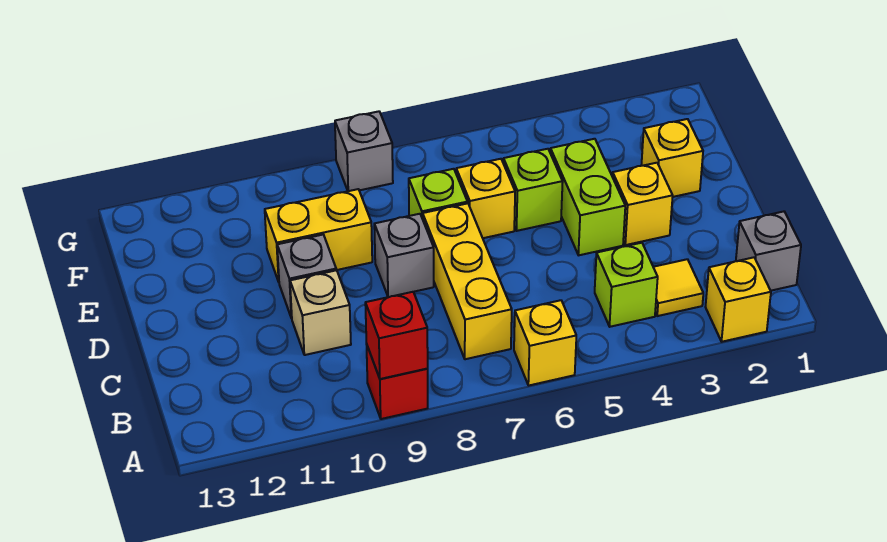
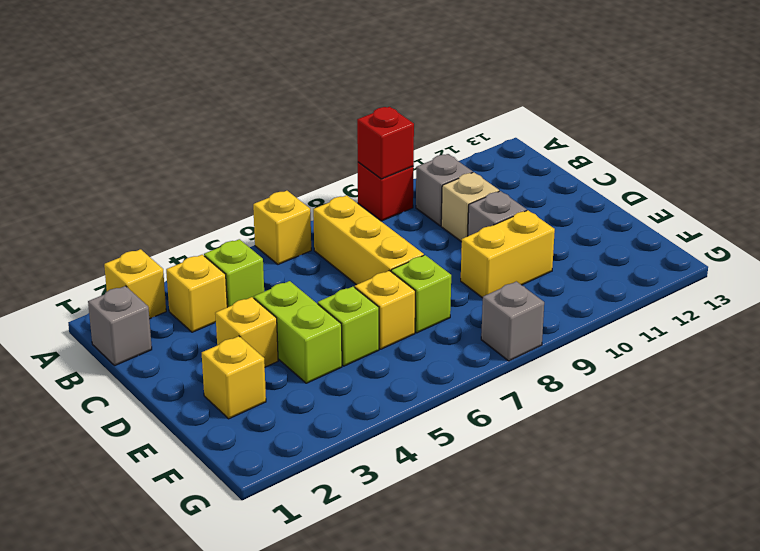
yellow 1x1 tile [653,259,703,316] -> yellow 1x1 brick [166,255,227,332]
grey 1x1 brick [374,214,434,297] -> grey 1x1 brick moved to [416,154,473,226]

